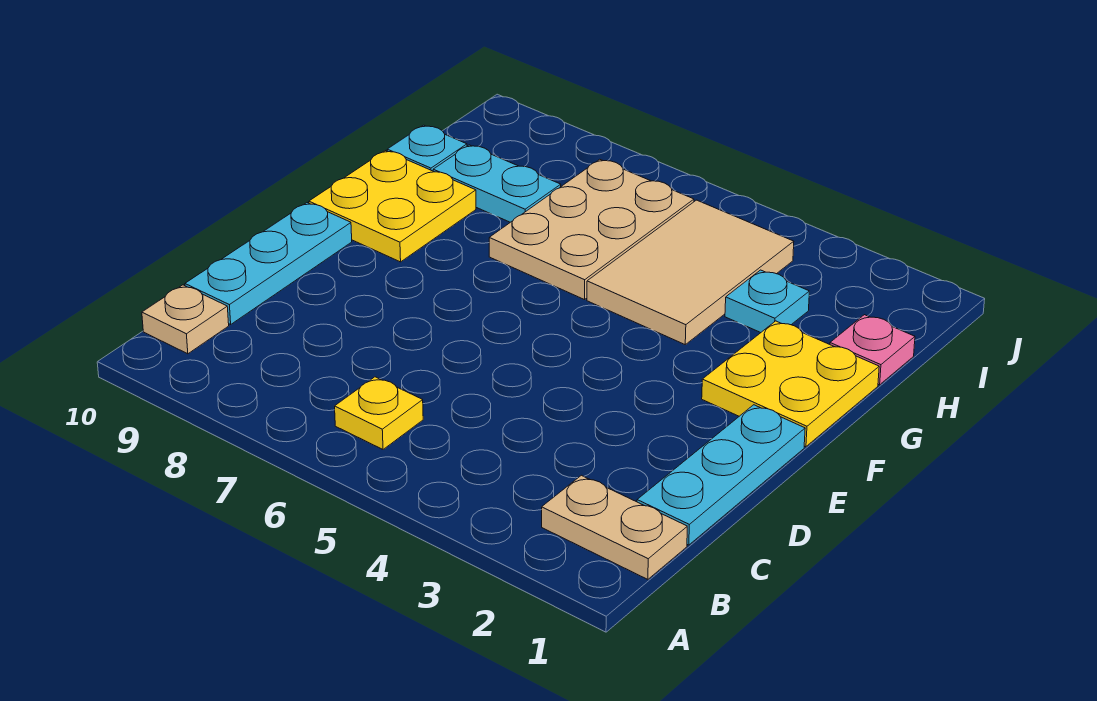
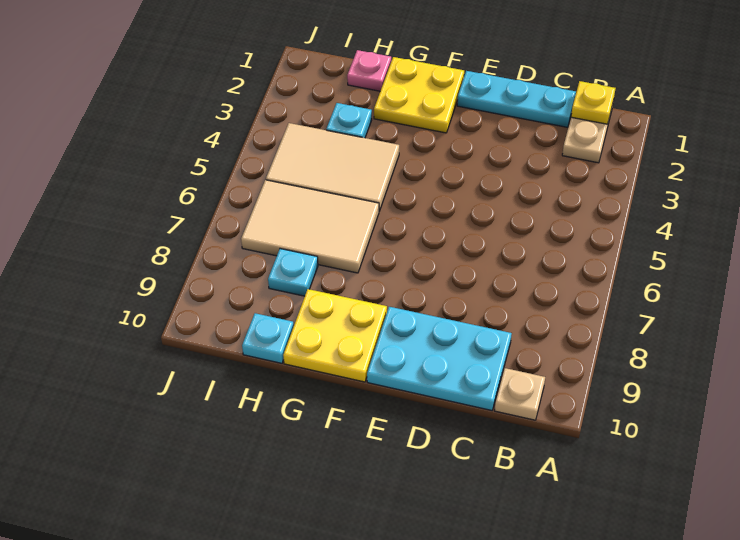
yellow 1x1 plate [335,377,423,449] -> yellow 1x1 plate moved to [571,81,615,124]
cyan 1x3 plate [185,203,352,324] -> cyan 2x3 plate [367,307,512,410]
tan 2x3 plate [489,159,694,300] -> tan 2x3 tile [241,180,379,273]
cyan 1x2 plate [433,145,561,222] -> cyan 1x1 plate [268,249,318,296]

